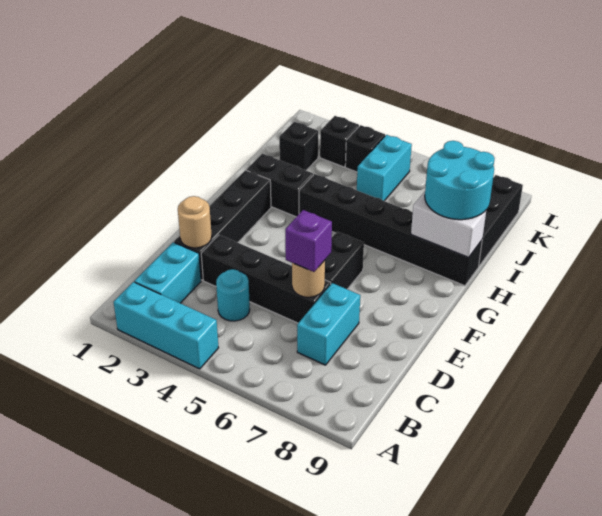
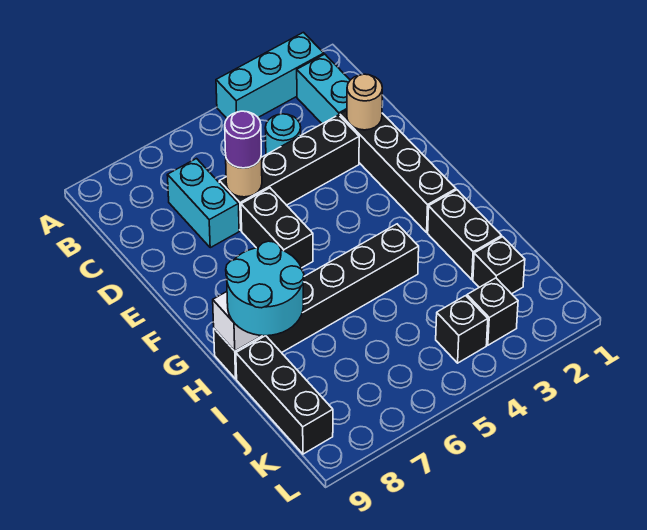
purple 1x1 brick [285,210,332,272] -> purple 1x1 round brick [225,111,261,168]
black 1x2 brick [246,154,313,217] -> black 1x2 brick turned to [428,190,502,280]
cyan 1x2 brick [357,135,412,201] -> none

